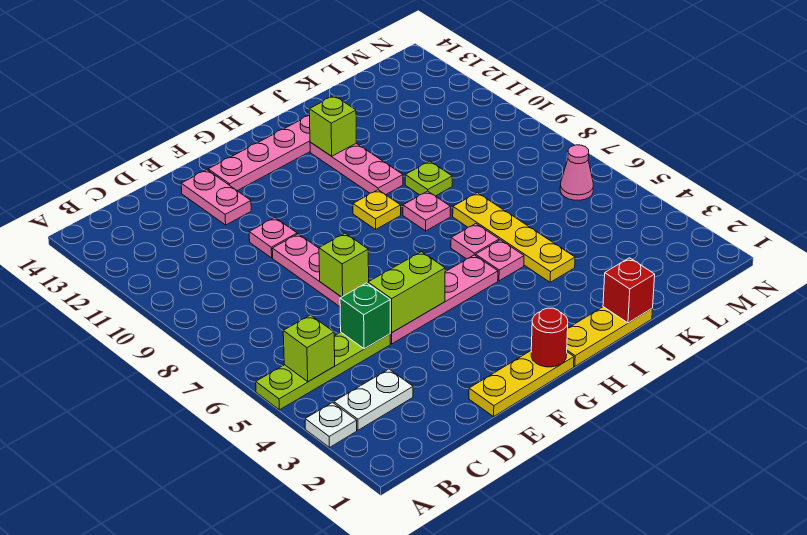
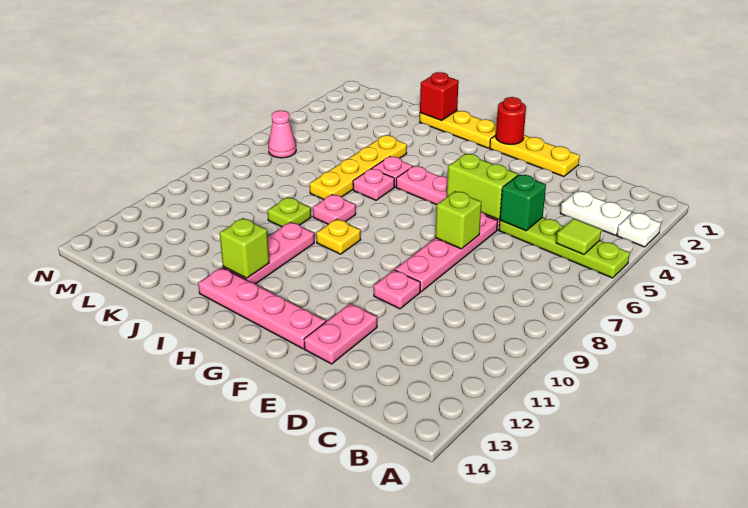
lime 1x1 brick [283,315,335,382] -> lime 1x1 tile [556,219,601,255]

